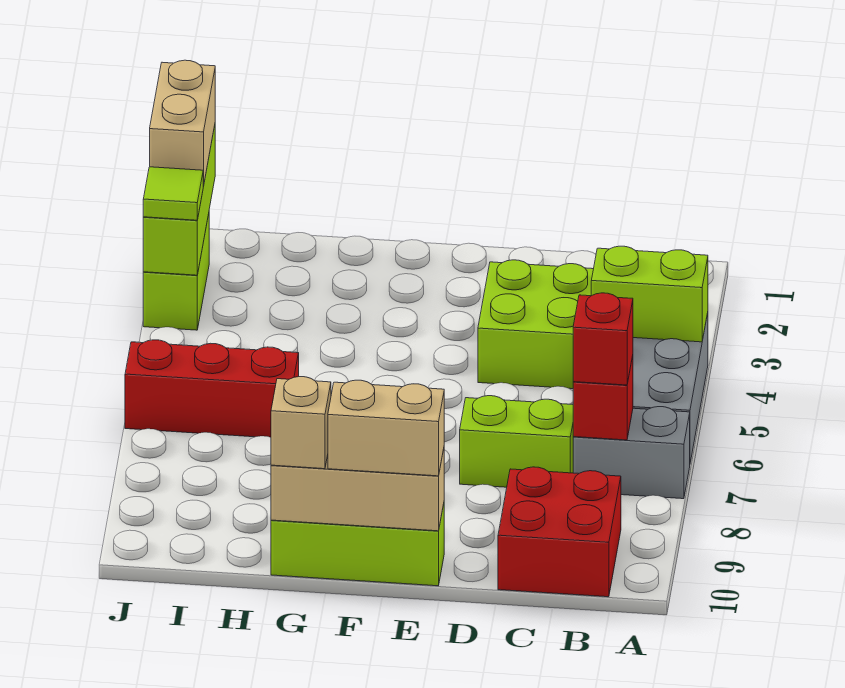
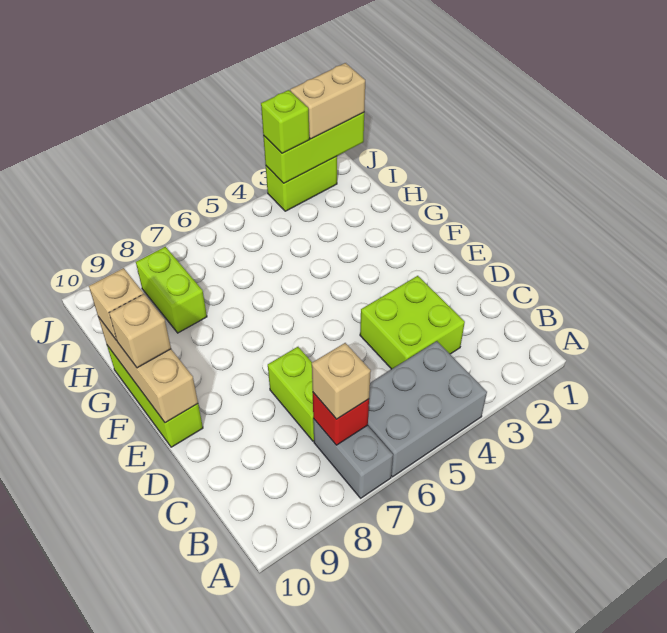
lime 1x2 brick [591,246,708,342] -> lime 1x2 brick moved to [136,247,207,333]
red 1x1 brick [573,293,633,385] -> tan 1x1 brick [312,343,371,419]
red 2x2 brick [498,467,621,597] -> none
tan 1x2 brick [328,380,444,476] -> tan 1x1 brick [109,294,171,368]
red 1x3 brick [125,340,299,437] -> none
lime 1x1 tile [143,167,203,220] -> lime 1x1 brick [261,90,309,153]

